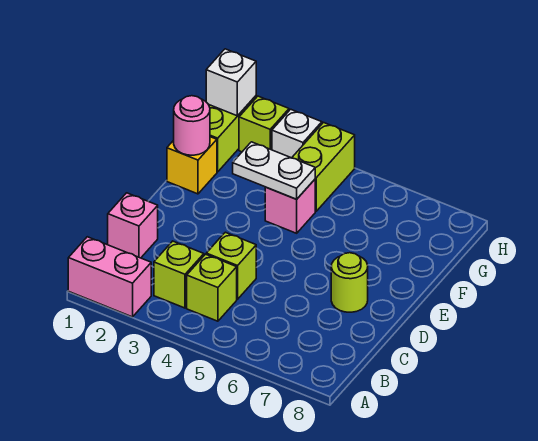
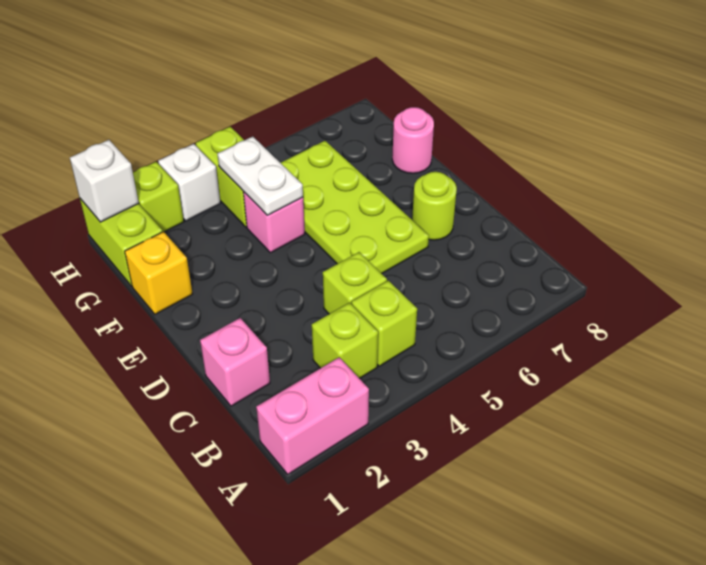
none -> lime 2x4 plate [280,141,429,274]
pink 1x1 round brick [174,96,210,155] -> pink 1x1 round brick moved to [392,107,434,173]
white 1x2 plate [233,142,315,199] -> white 1x2 plate turned to [217,137,303,215]

